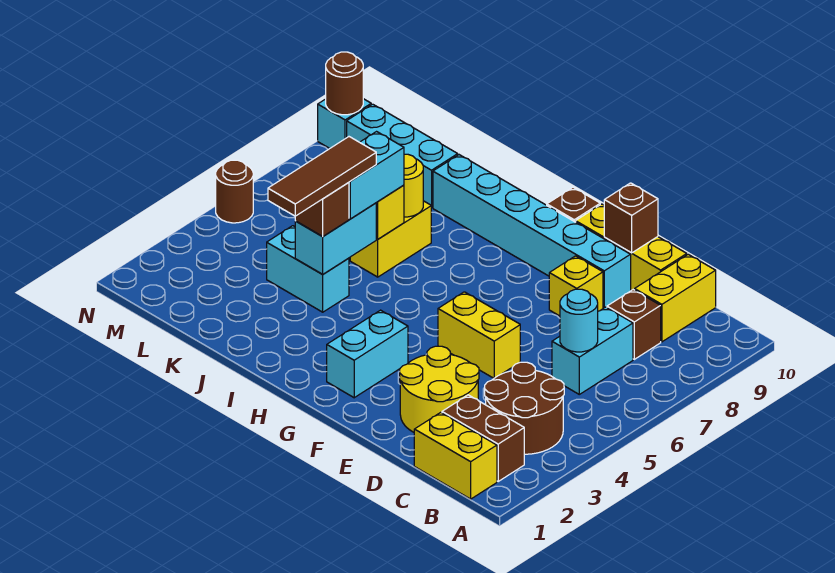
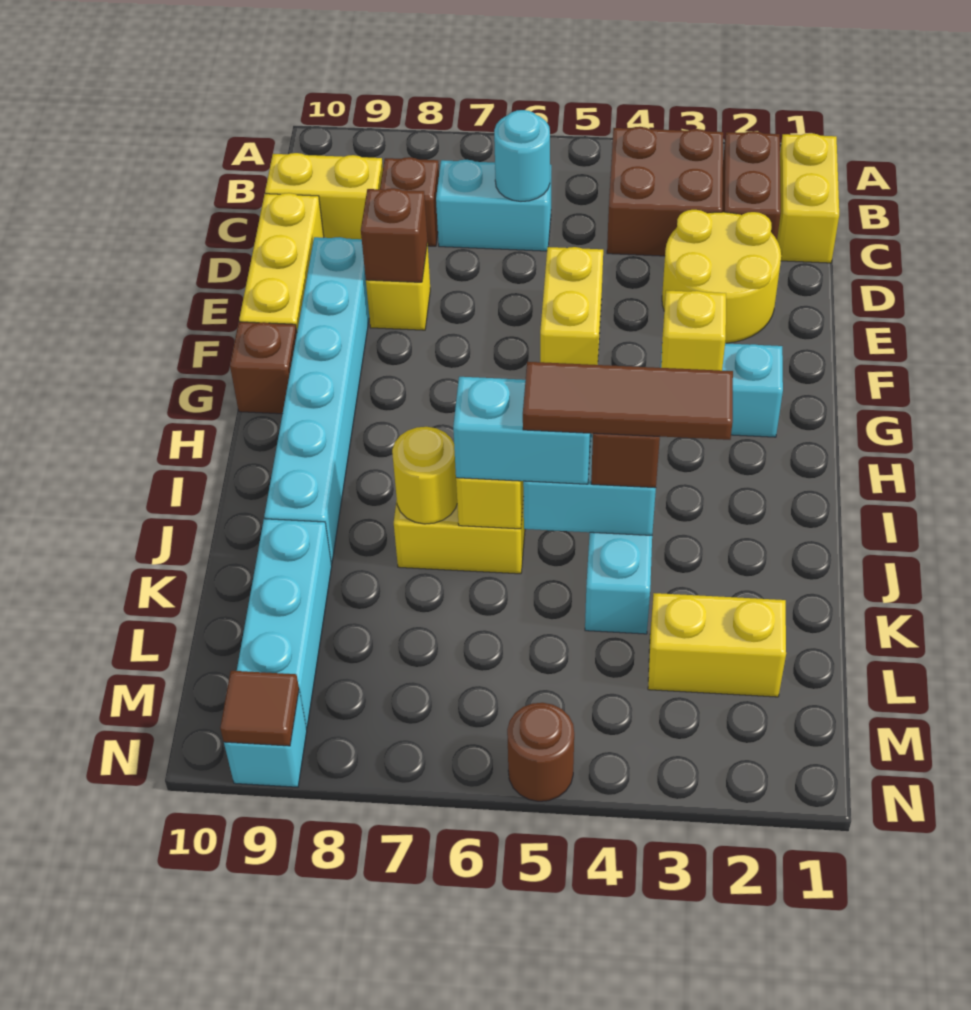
brown 2x2 round brick [485,362,564,454] -> brown 2x2 brick [607,127,723,256]
brown 1x1 brick [604,183,658,253] -> brown 1x1 brick moved to [361,188,427,282]
none -> yellow 1x1 brick [661,290,726,371]
none -> yellow 1x2 brick [648,593,786,697]
brown 1x1 round brick [326,52,363,115] -> brown 1x1 tile [220,671,299,746]

